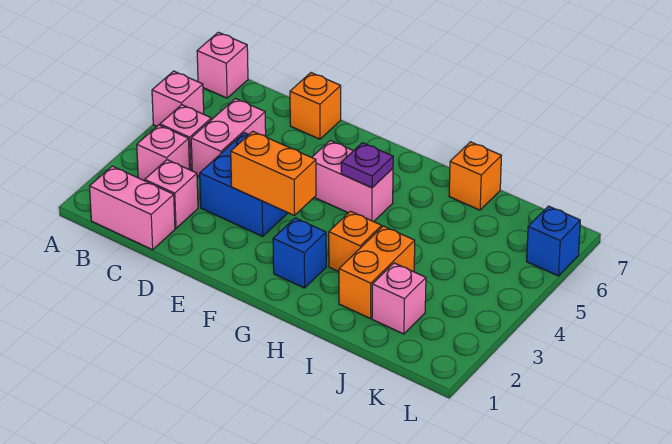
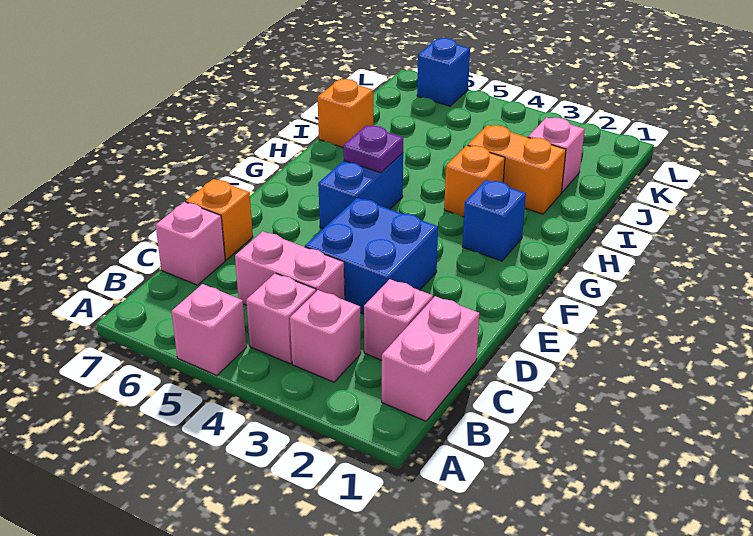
pink 1x1 brick [197,32,248,98] -> pink 1x1 brick moved to [156,202,225,285]
orange 1x2 brick [231,131,316,216] -> none
pink 1x2 brick [312,140,393,222] -> blue 1x2 brick [318,153,403,229]

